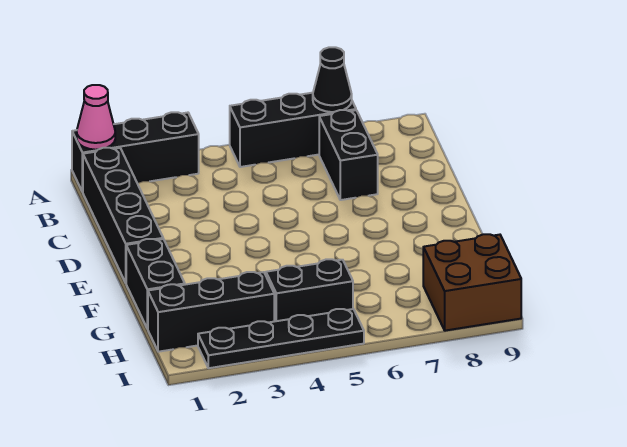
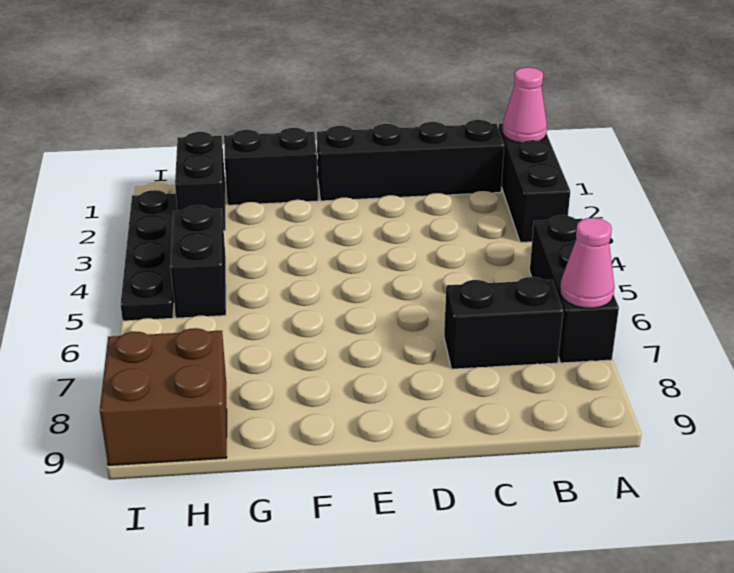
black 1x1 cone [313,47,352,112] -> pink 1x1 cone [560,218,614,308]
black 1x3 brick [148,272,274,352] -> black 1x2 brick [175,132,226,231]

